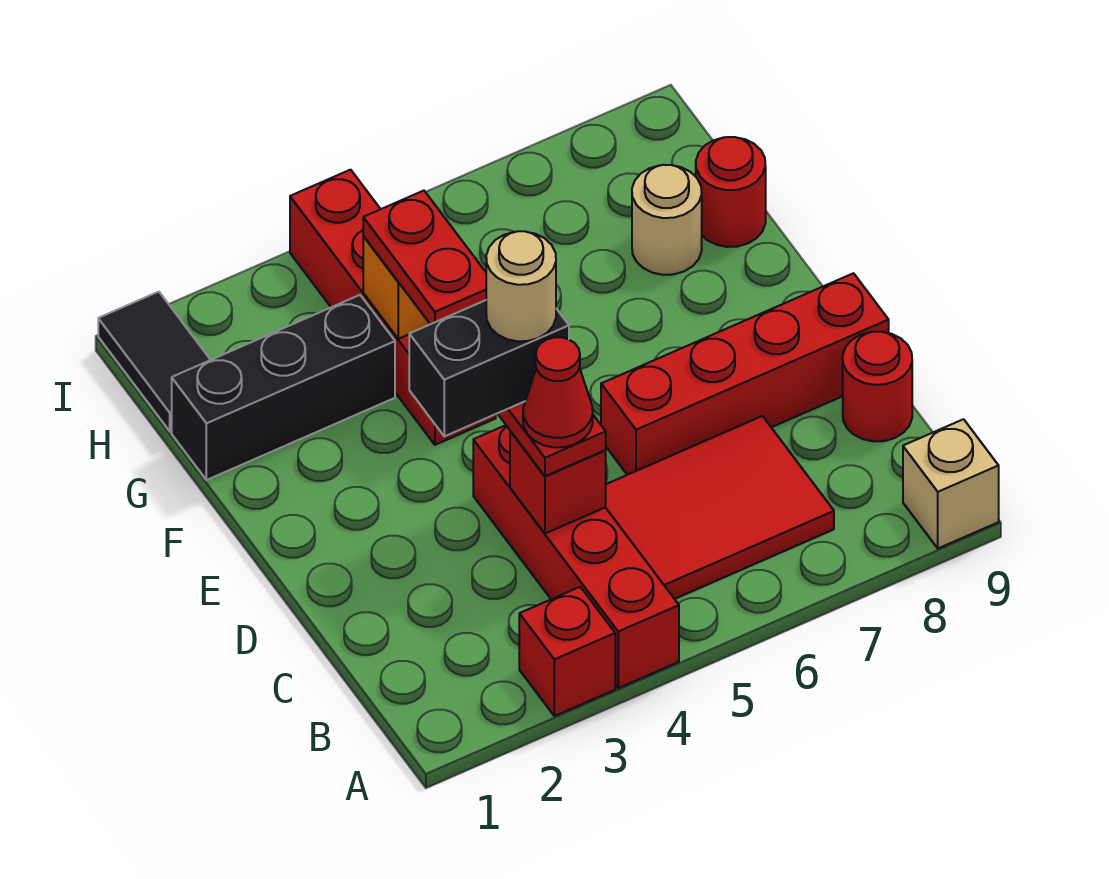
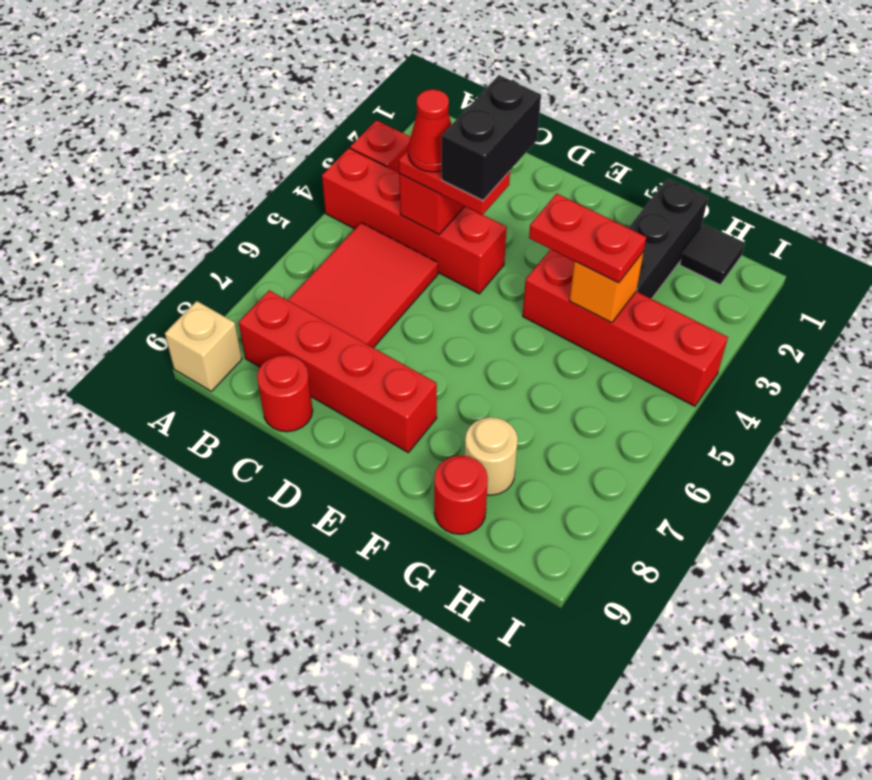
tan 1x1 round brick [486,231,556,341] -> none
red 1x4 brick [601,273,889,475] -> red 1x4 brick turned to [239,290,437,452]
black 1x2 tile [98,292,210,431] -> black 1x1 tile [680,225,745,285]

